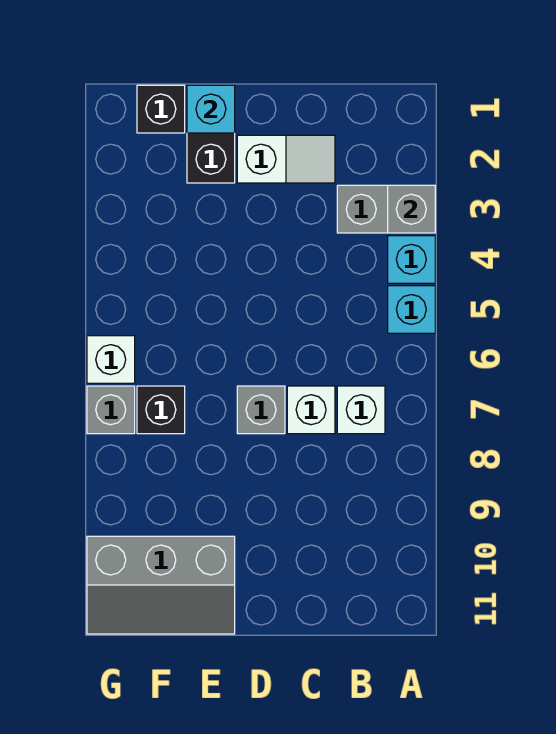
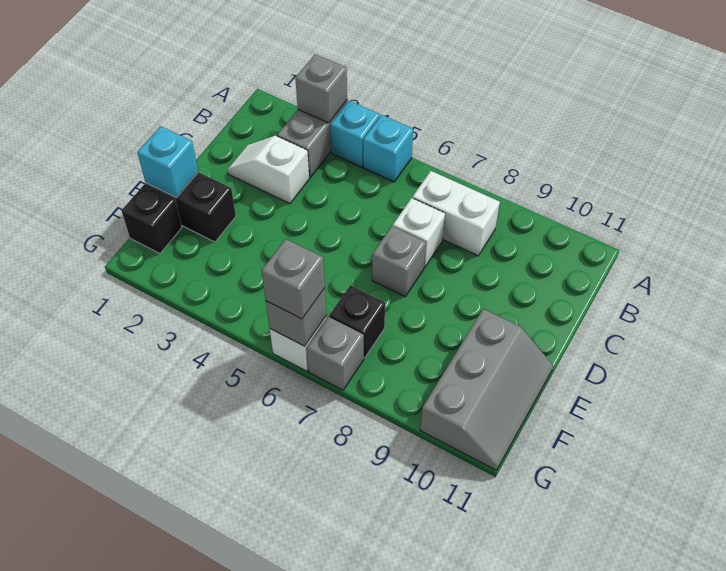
white 1x1 brick [337,386,385,434] -> white 1x2 brick [412,171,500,256]
white 1x2 slope [237,135,335,183] -> white 1x2 slope turned to [227,136,309,204]
none -> grey 1x1 brick [266,288,326,346]
none -> grey 1x1 brick [261,239,325,319]

